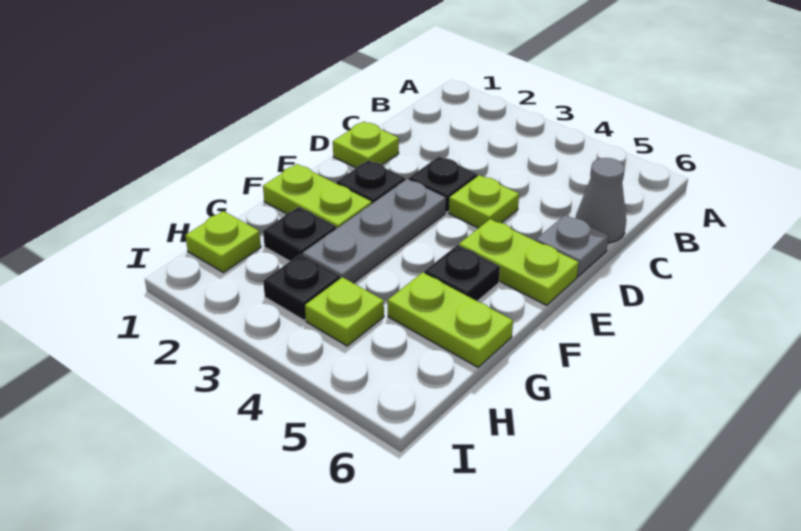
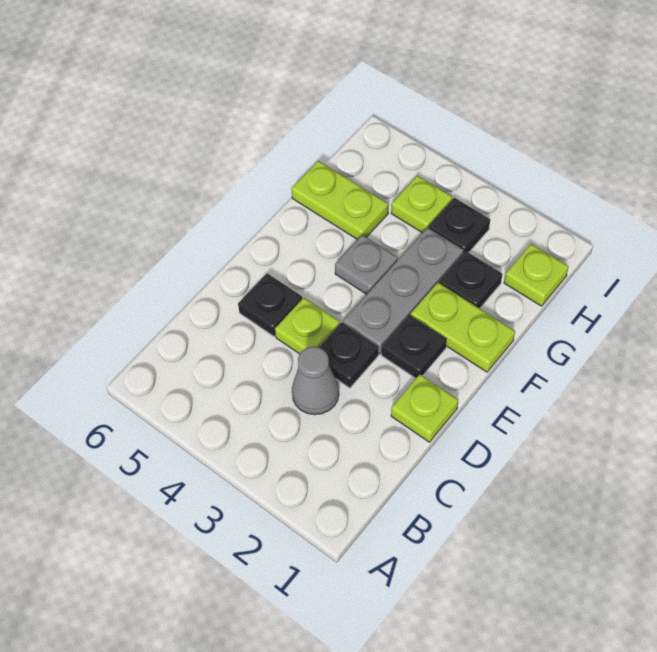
grey 1x1 cone [576,158,626,243] -> grey 1x1 cone moved to [292,347,339,415]
grey 1x1 plate [536,215,609,277] -> grey 1x1 plate moved to [335,235,398,294]
lime 1x2 plate [459,219,579,305] -> none
black 1x1 plate [424,245,500,301] -> black 1x1 plate moved to [238,273,302,336]

